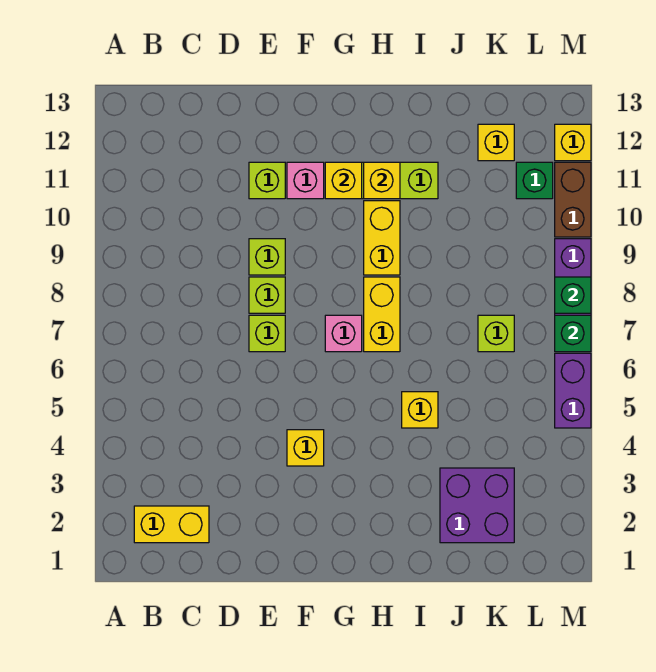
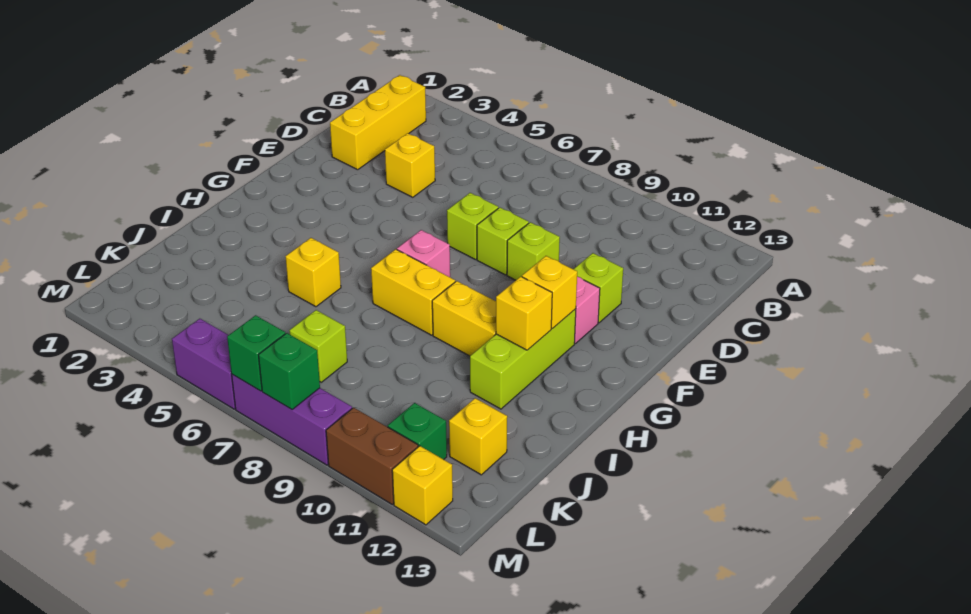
yellow 1x2 brick [134,506,209,543] -> yellow 1x3 brick [330,75,426,170]
yellow 1x1 brick [287,430,324,466] -> yellow 1x1 brick moved to [385,133,435,197]
purple 2x2 brick [440,468,514,543] -> none

